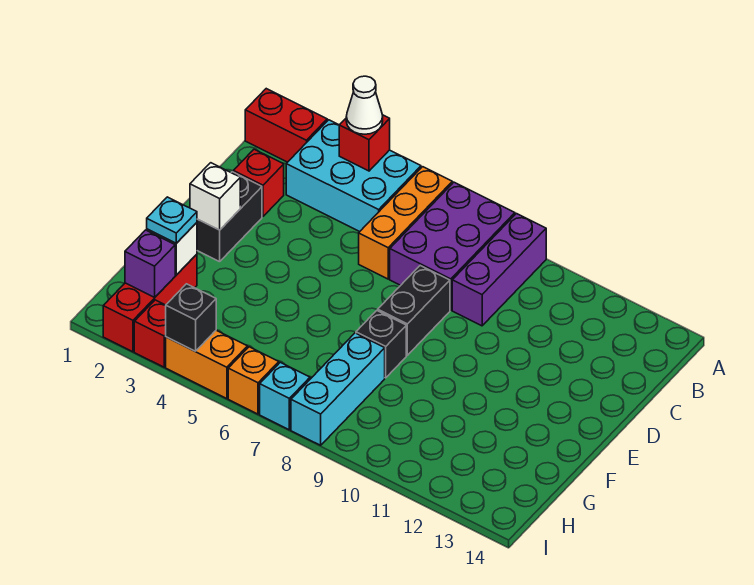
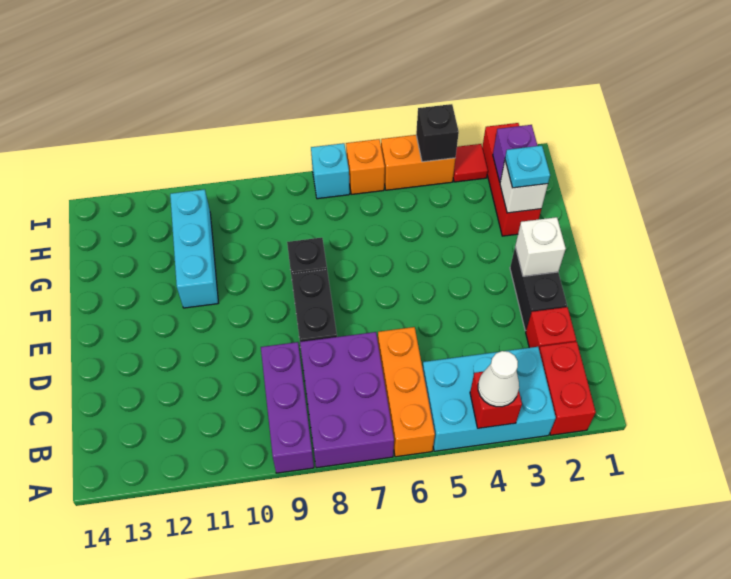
red 1x2 brick [245,89,327,162] -> red 1x2 brick turned to [539,342,596,435]
cyan 1x3 brick [291,333,385,445] -> cyan 1x3 brick moved to [170,189,218,308]
red 1x1 brick [134,300,166,367] -> red 1x1 tile [453,144,488,182]

